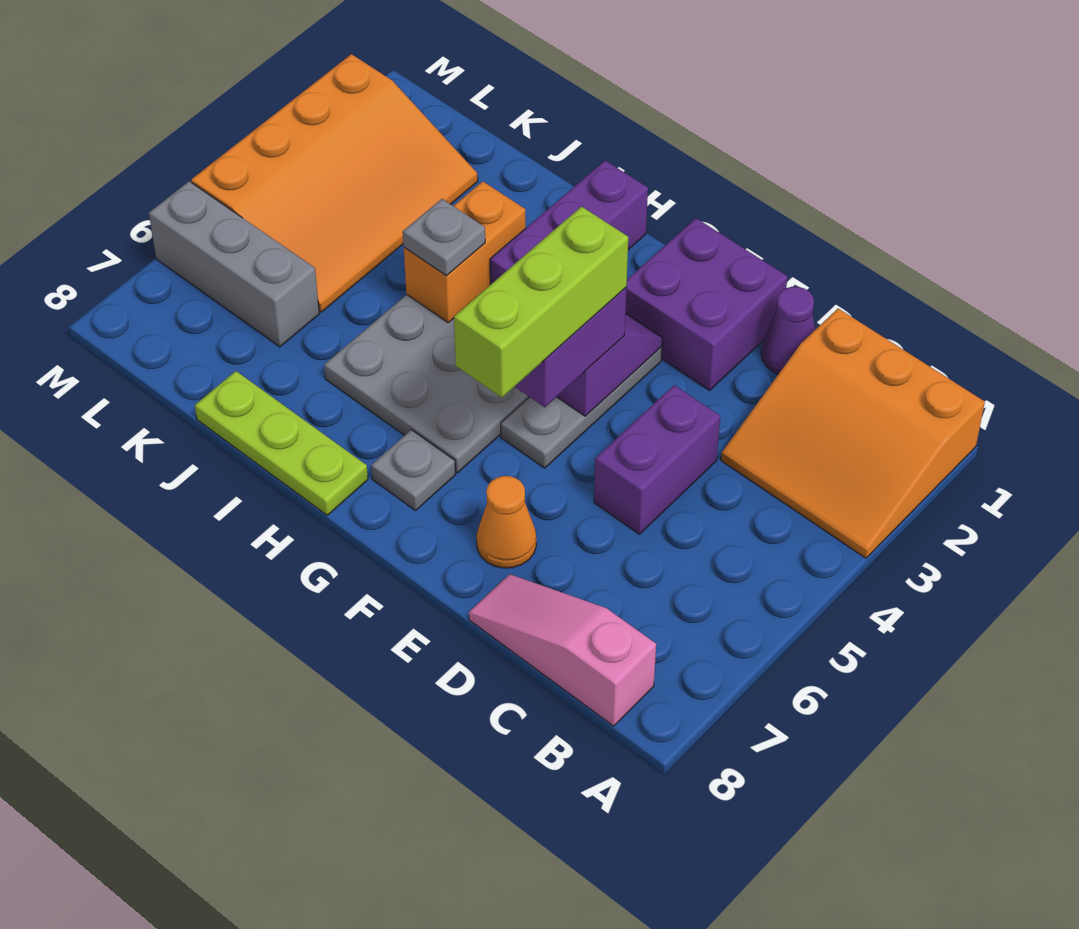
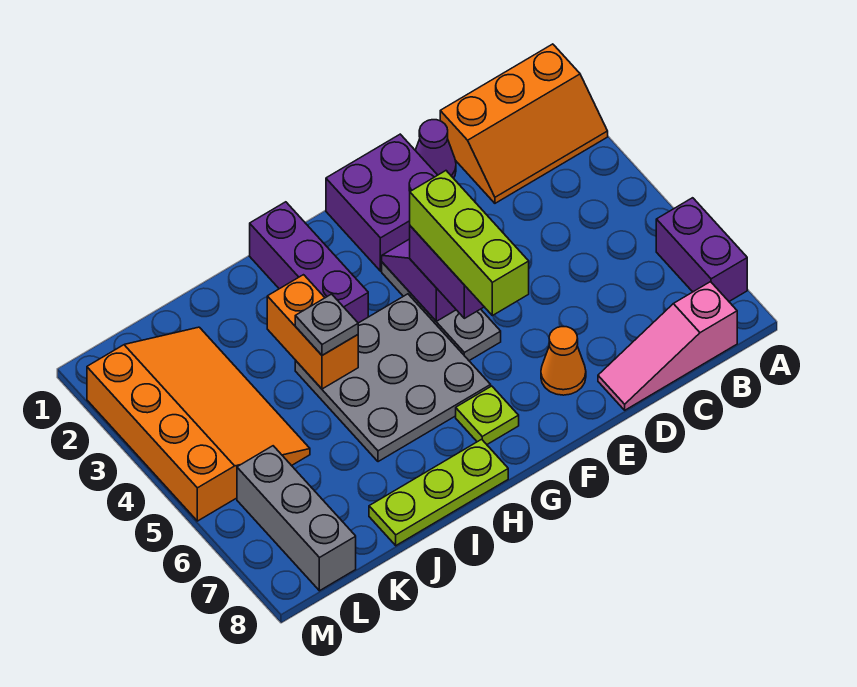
orange 3x3 slope [721,309,985,558] -> orange 2x3 slope [440,44,608,203]
purple 1x2 brick [594,385,720,534] -> purple 1x2 brick moved to [656,198,747,301]
grey 1x1 plate [371,430,455,510] -> lime 1x1 plate [456,386,519,444]
grey 1x3 brick [149,181,319,347] -> grey 1x3 brick turned to [237,446,356,591]

